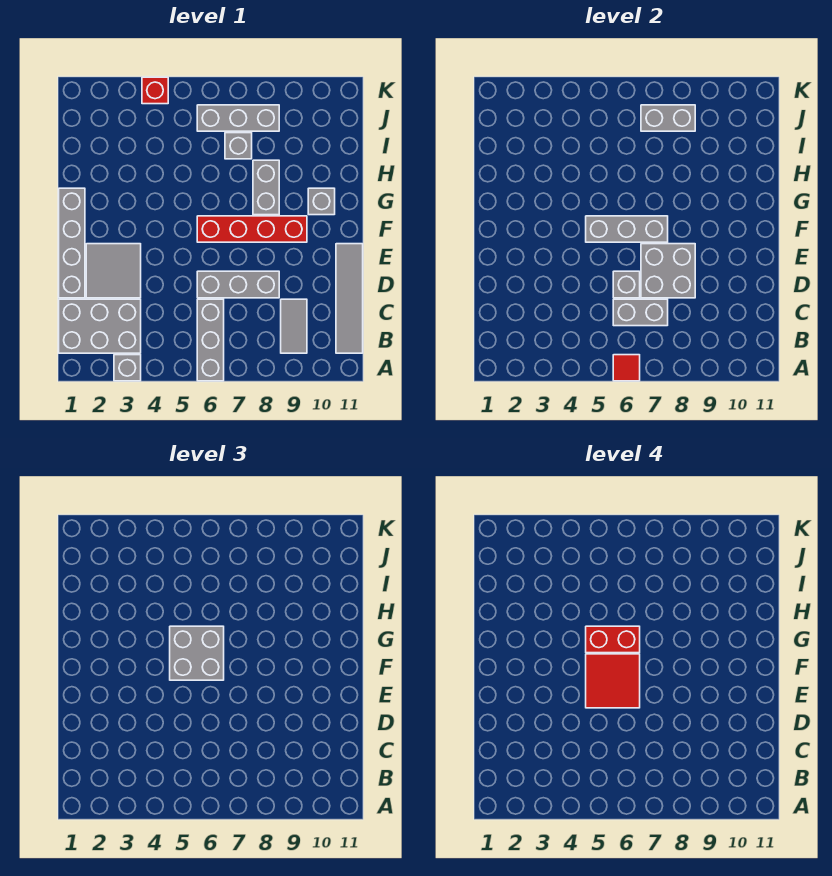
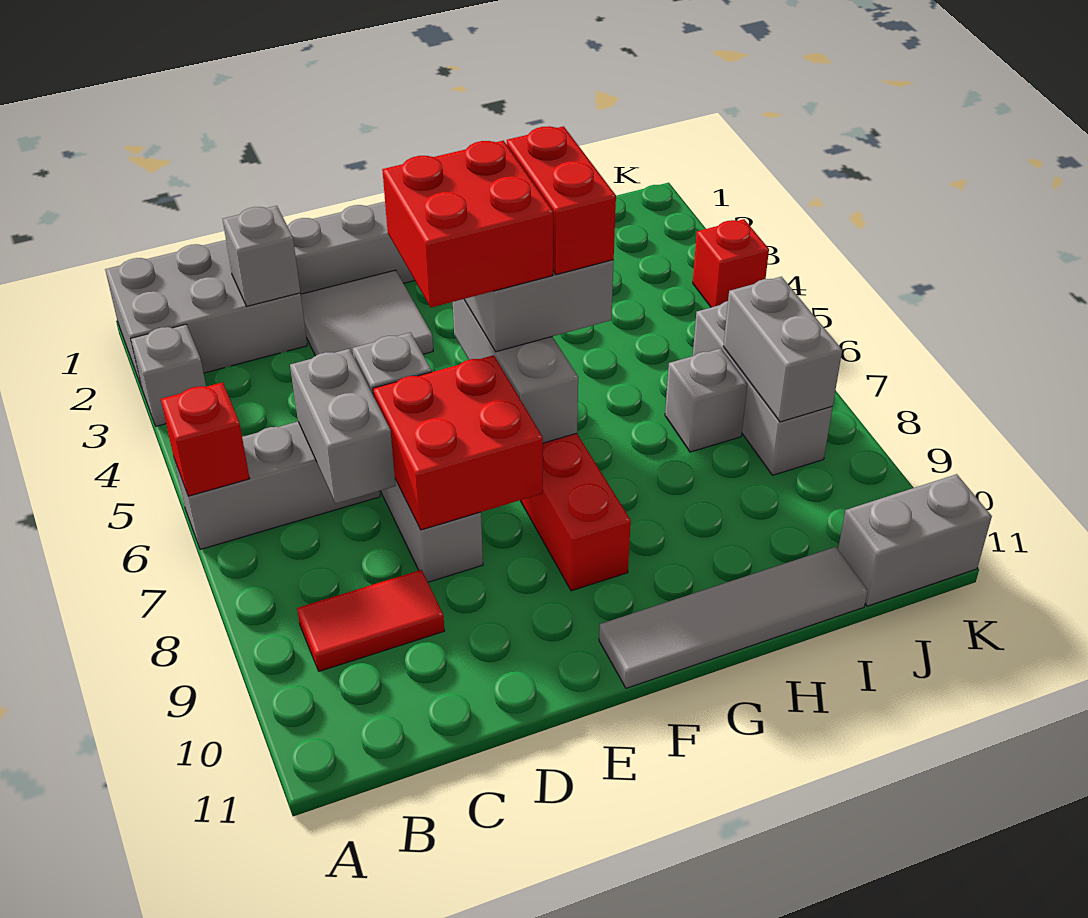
red 1x1 tile [613,355,640,381] -> red 1x1 brick [161,382,250,496]
grey 2x3 brick [59,299,141,353] -> grey 2x3 brick turned to [105,240,307,387]
grey 1x2 tile [281,299,307,353] -> red 1x2 tile [297,570,445,671]
grey 1x4 tile [336,244,363,353] -> grey 1x4 tile moved to [599,547,868,688]
grey 2x2 brick [641,244,695,298] -> red 2x2 brick [373,355,543,530]
red 2x2 tile [586,654,640,708] -> red 2x2 brick [382,141,553,307]
grey 1x2 brick [253,160,279,215] -> grey 1x2 brick moved to [838,474,992,606]
grey 1x1 brick [308,188,335,215] -> grey 1x1 brick moved to [223,206,300,306]

